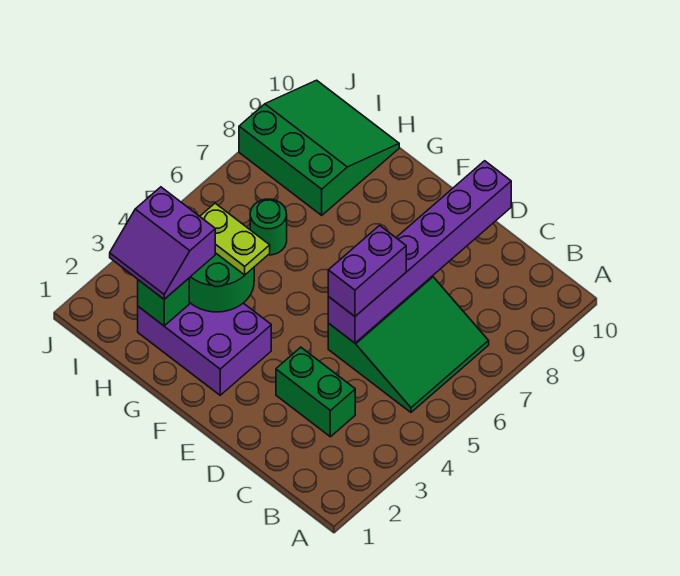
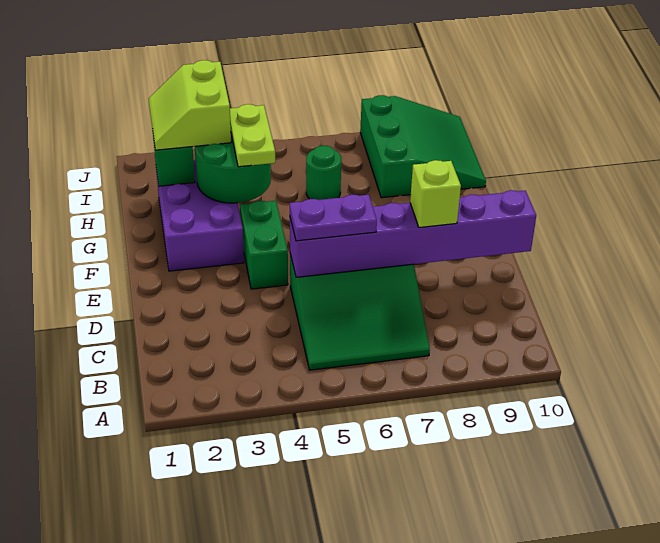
green 1x2 brick [276,347,355,437] -> green 1x2 brick moved to [240,201,288,289]
purple 1x2 brick [328,225,406,316] -> purple 1x2 plate [290,195,377,241]
none -> lime 1x1 brick [410,160,461,227]
purple 2x2 slope [110,187,215,299] -> lime 2x2 slope [149,60,231,150]

